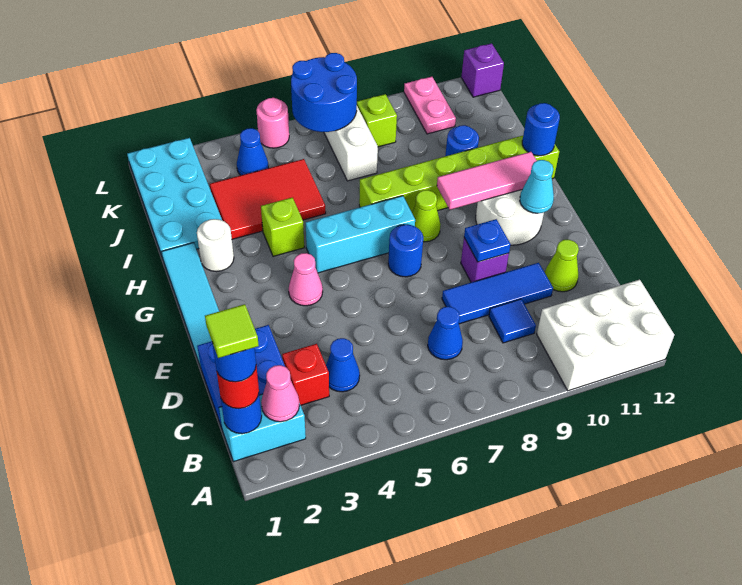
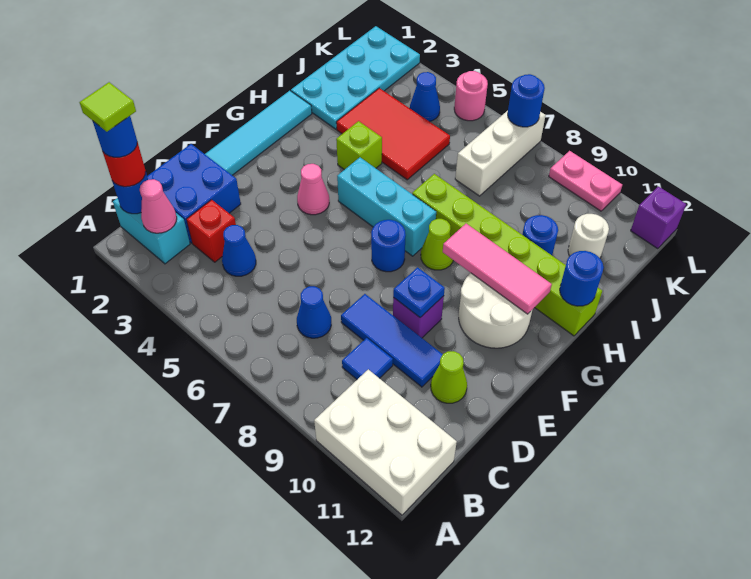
cyan 1x1 cone [520,160,554,213] -> none
white 1x1 round brick [197,219,234,272] -> white 1x1 round brick moved to [568,214,609,258]
blue 2x2 round brick [291,53,357,132] -> blue 1x1 round brick [508,74,545,127]
lime 1x1 brick [357,94,397,147] -> none
pink 1x2 plate [404,77,456,134] -> pink 1x2 plate turned to [549,151,622,211]

